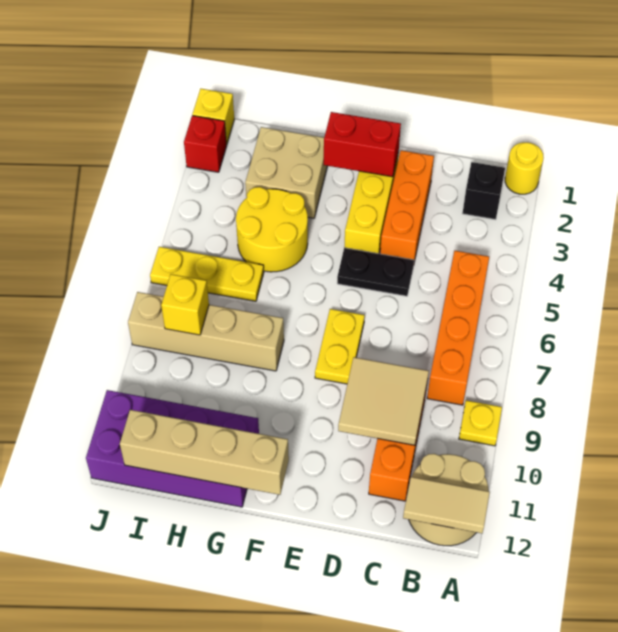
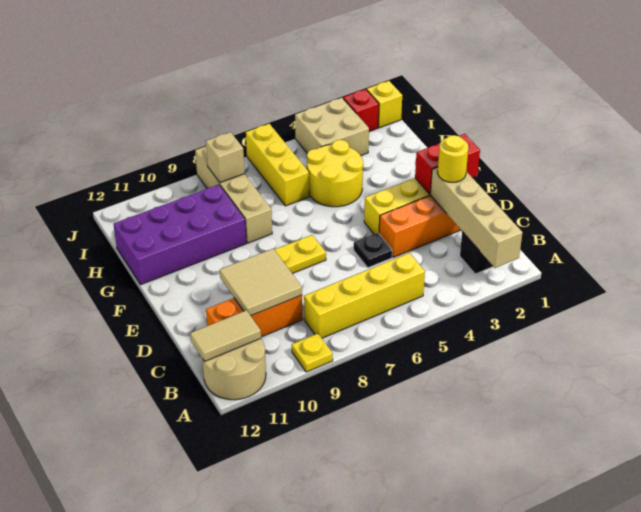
yellow 1x1 round brick [505,142,544,194] -> yellow 1x1 round brick moved to [438,135,468,182]
tan 1x2 tile [403,477,490,533] -> tan 1x2 tile turned to [190,310,261,361]
orange 1x4 brick [427,251,489,405] -> yellow 1x4 brick [304,253,425,338]
black 1x2 plate [337,248,414,296] -> black 1x1 plate [354,233,392,268]
red 1x2 brick [324,112,401,177] -> red 1x2 brick turned to [415,134,480,194]
tan 1x4 brick [120,410,289,495] -> tan 1x4 brick moved to [430,167,523,268]
tan 2x2 brick [245,127,327,218] -> tan 2x2 brick moved to [295,98,369,155]
purple 2x4 brick [86,390,259,507] -> purple 2x4 brick turned to [114,185,246,285]
yellow 1x3 plate [150,247,264,301] -> yellow 1x3 brick [246,124,309,206]
yellow 1x1 brick [161,274,209,335] -> tan 1x1 brick [206,132,244,183]

